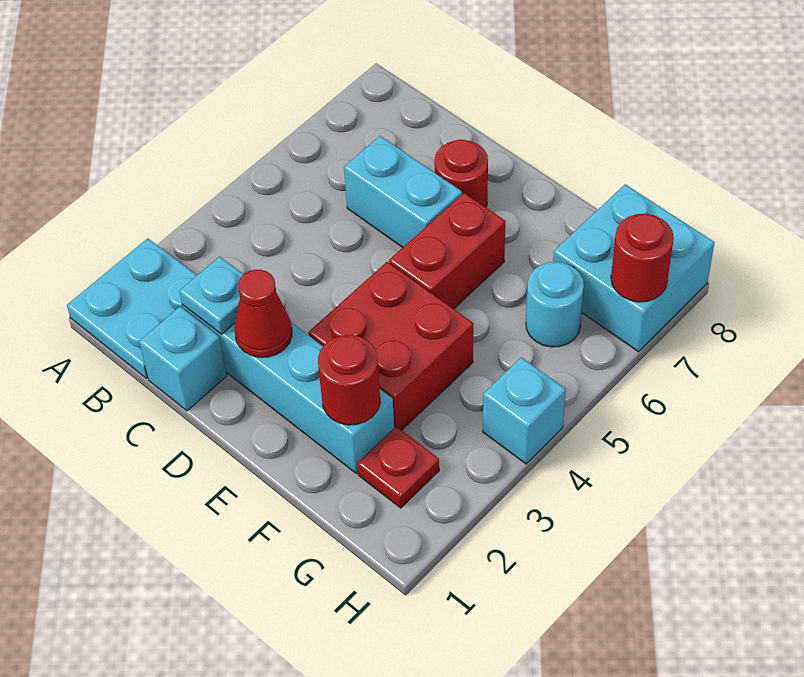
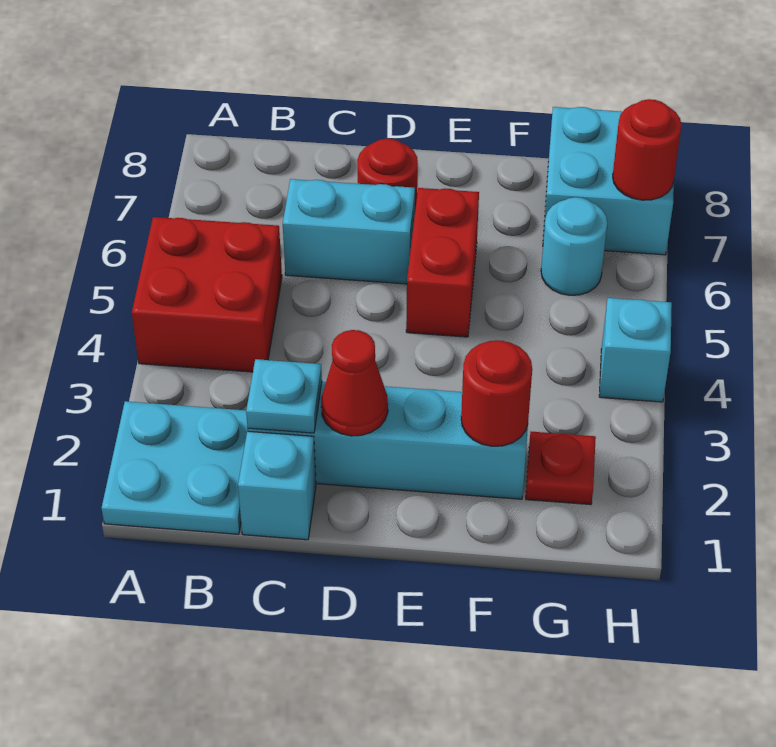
red 2x2 brick [308,262,473,430] -> red 2x2 brick moved to [132,217,282,372]

